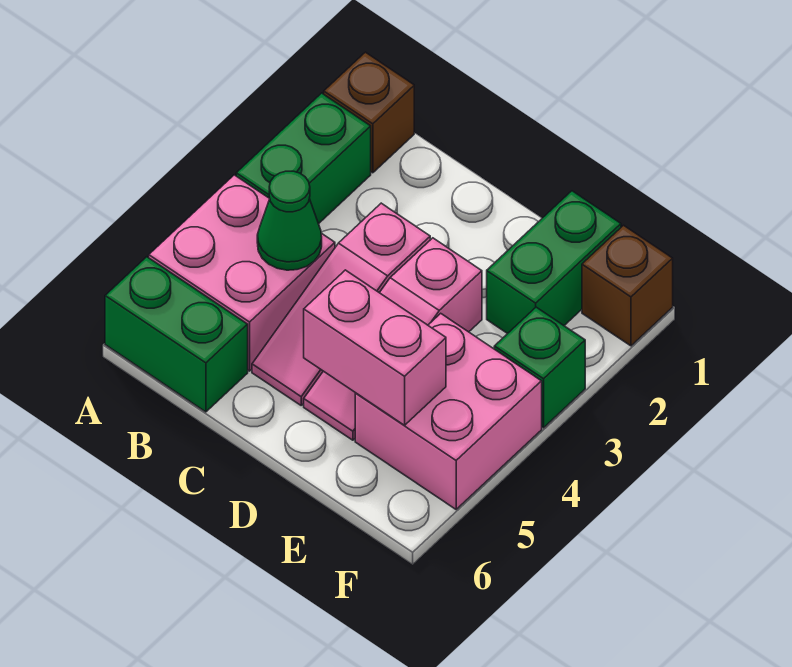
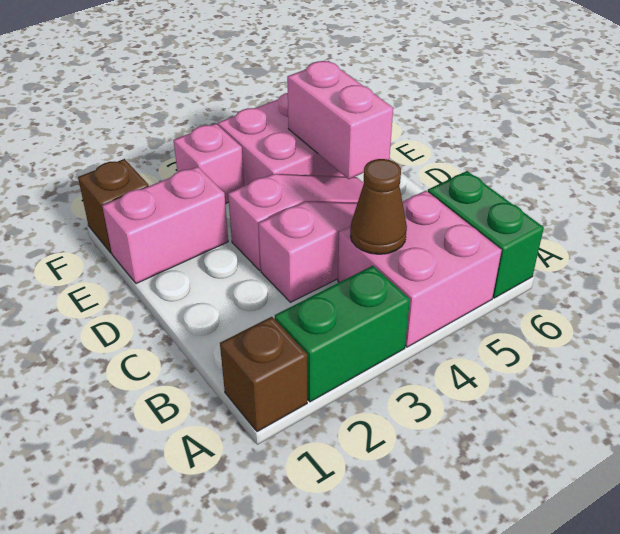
green 1x1 cone [257,171,322,270] -> brown 1x1 cone [350,159,407,254]
green 1x2 brick [487,191,621,334] -> pink 1x2 brick [102,167,228,284]
green 1x1 brick [494,307,585,428] -> pink 1x1 brick [174,124,244,204]

